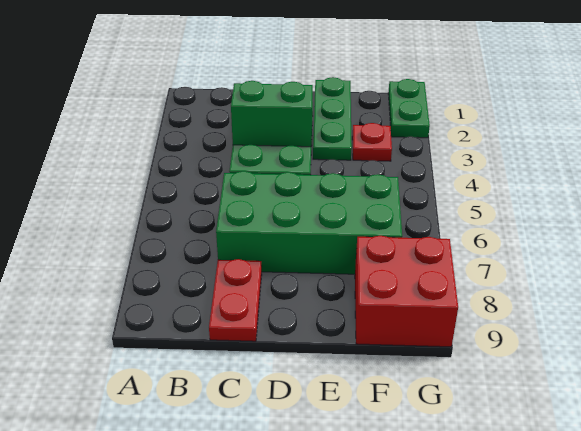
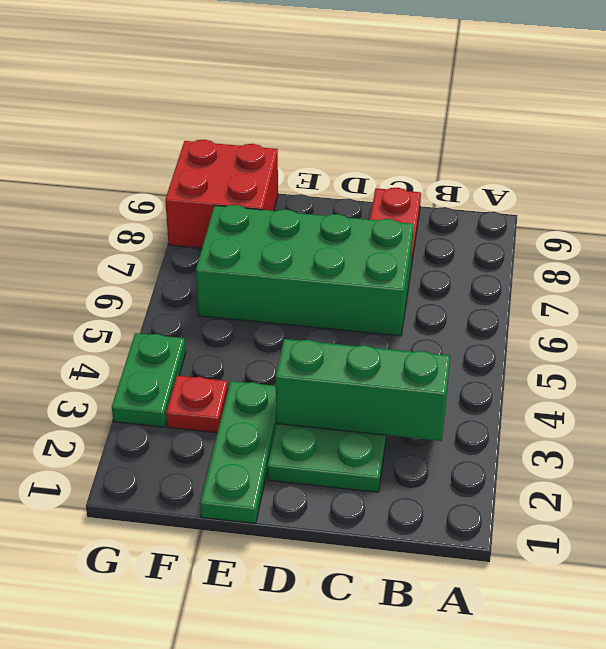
green 1x2 brick [231,81,313,147] -> green 1x3 brick [276,339,450,441]
green 1x2 plate [388,79,430,138] -> green 1x2 plate moved to [112,333,186,427]

